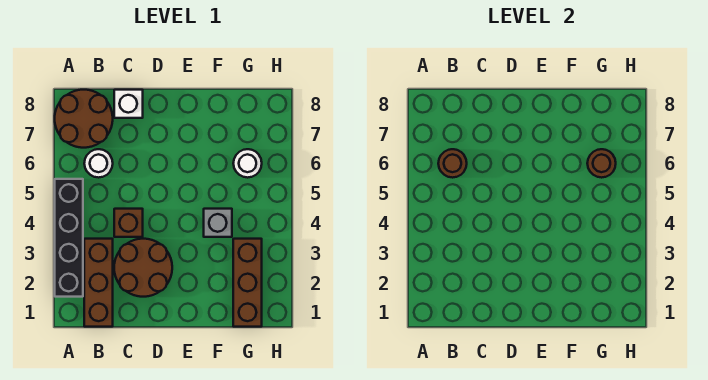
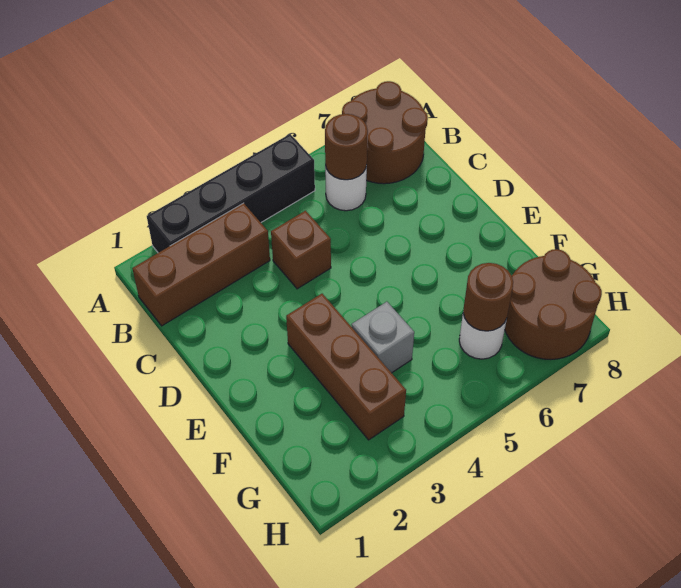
brown 2x2 round brick [114,239,172,297] -> brown 2x2 round brick moved to [505,249,602,360]
white 1x1 brick [114,90,143,118] -> none
brown 1x3 brick [233,239,262,327] -> brown 1x3 brick turned to [286,294,406,440]

